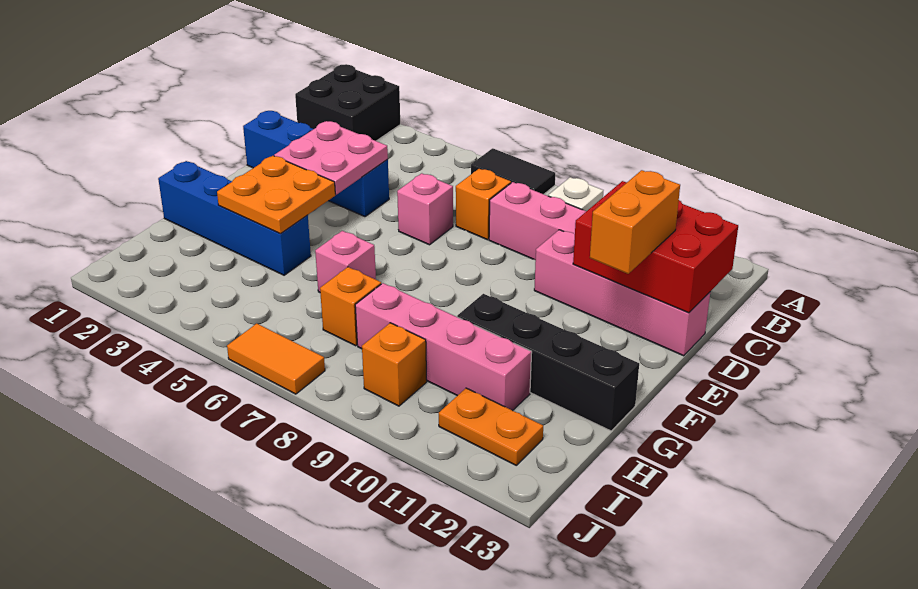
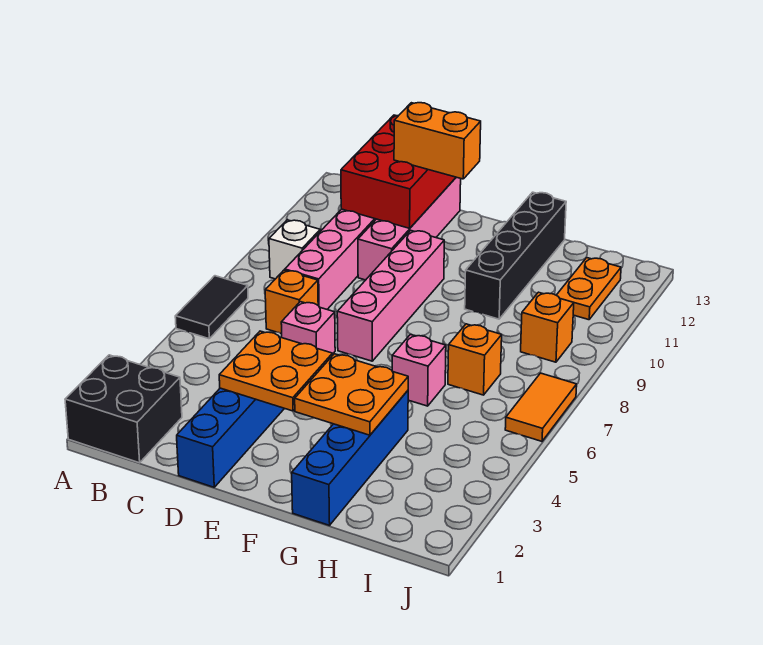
pink 2x2 plate [274,121,388,194] -> orange 2x2 plate [219,331,332,411]
pink 1x4 brick [355,283,532,411] -> pink 1x4 brick moved to [337,230,444,361]

